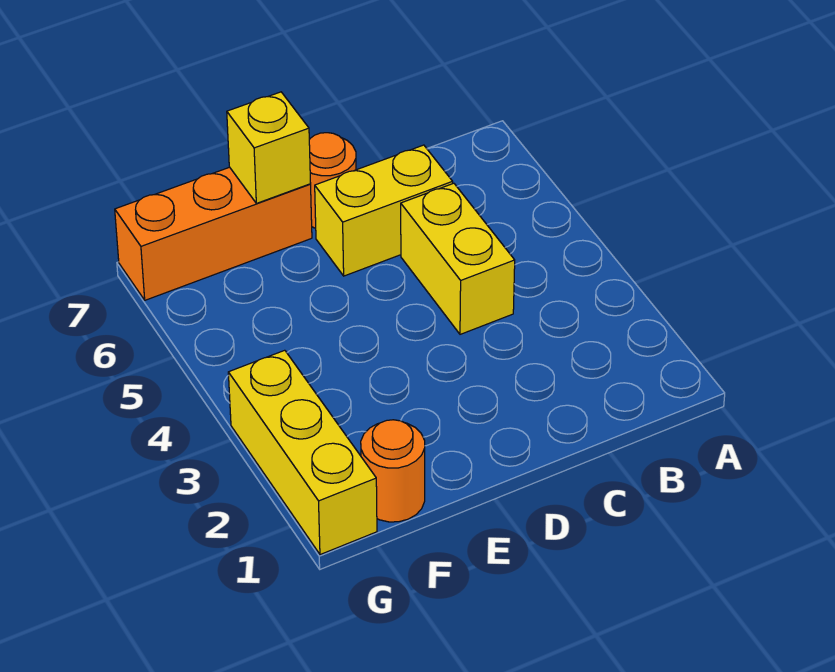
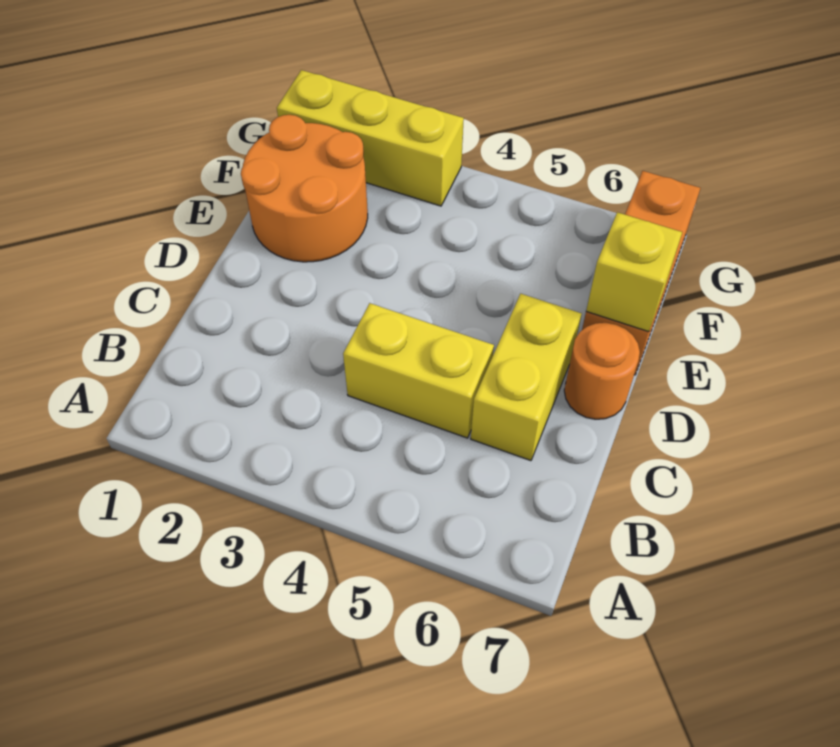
orange 1x1 round brick [361,420,425,522] -> orange 2x2 round brick [241,115,368,262]

